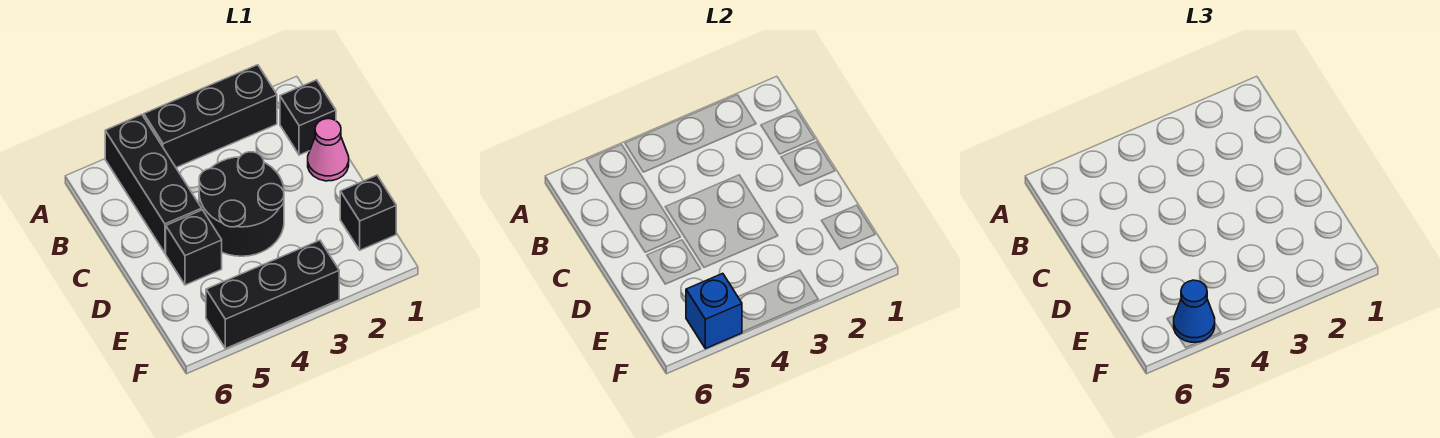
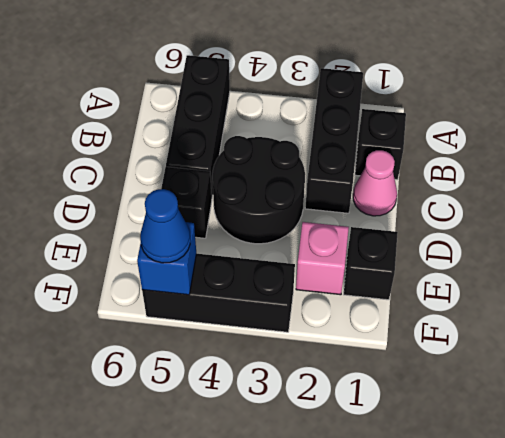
black 1x3 brick [144,65,277,167] -> black 1x3 brick turned to [305,68,363,213]
none -> pink 1x1 brick [296,222,349,295]

